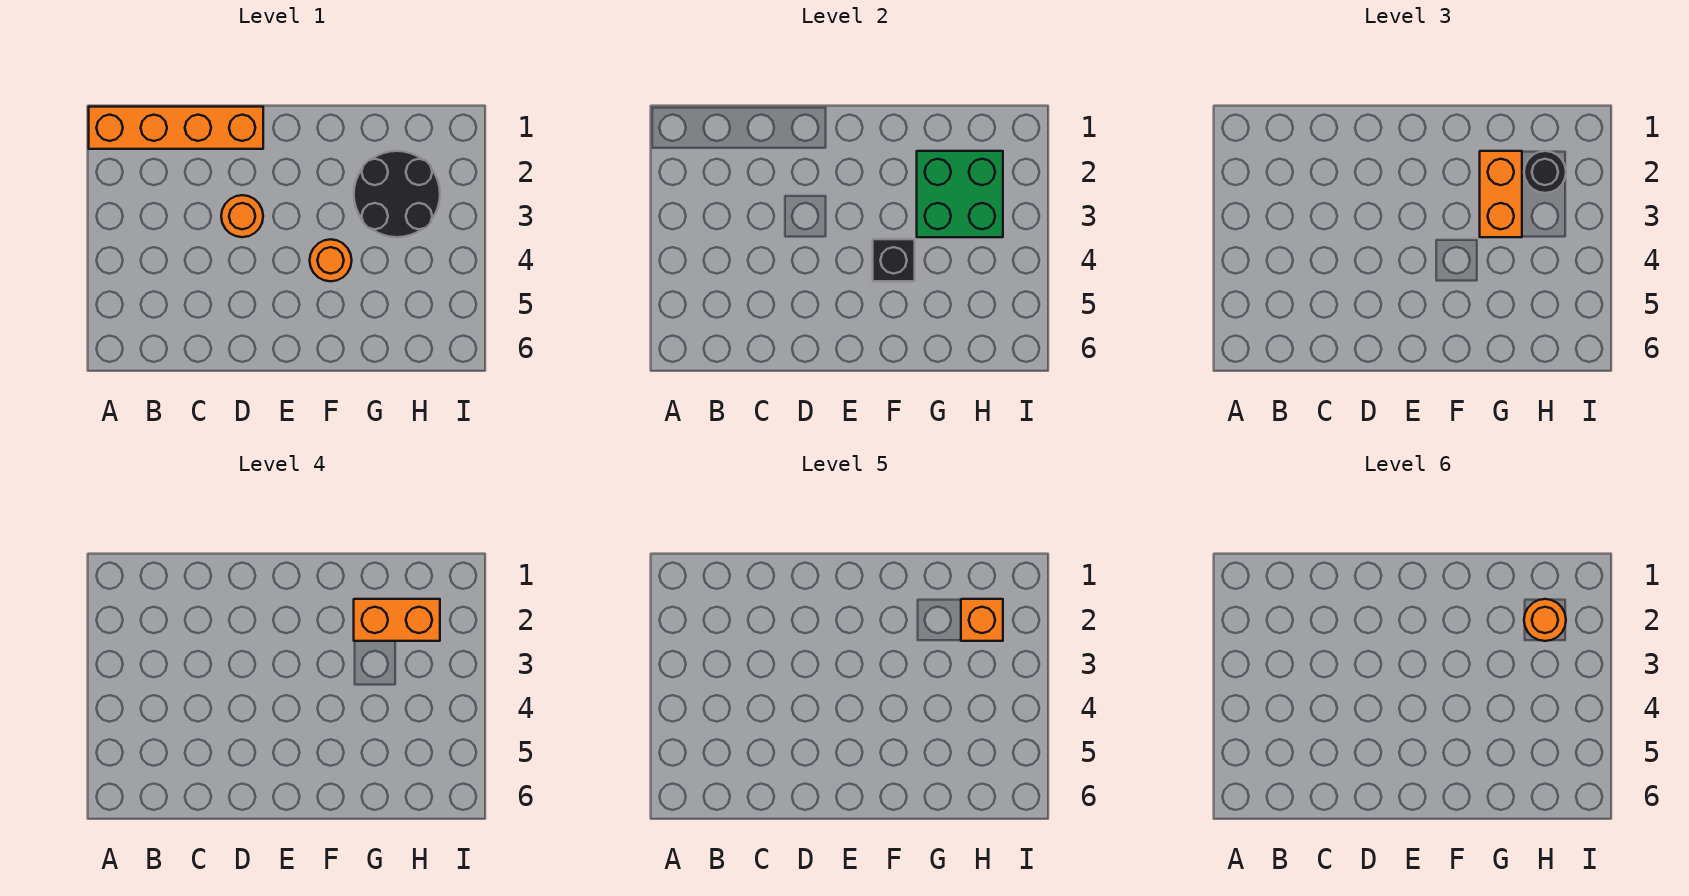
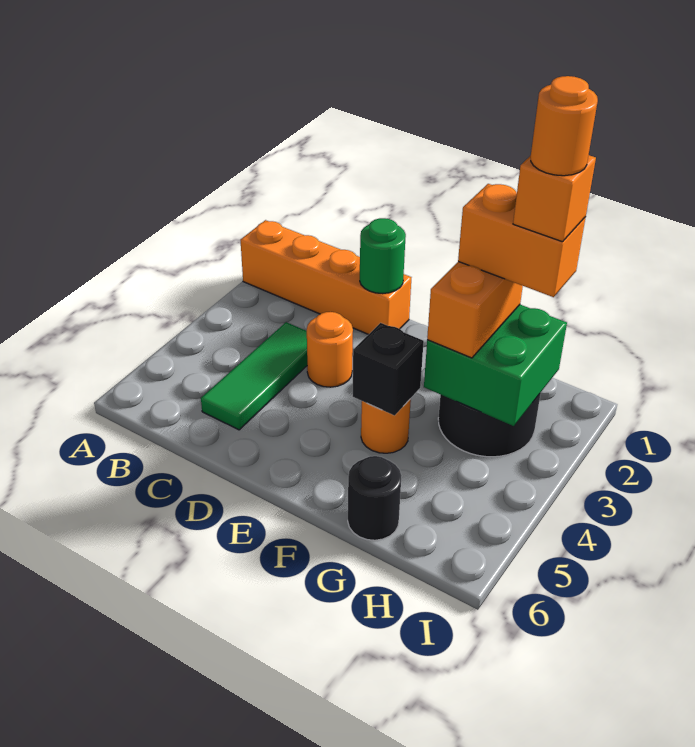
none -> green 1x3 tile [201,322,307,430]
none -> green 1x1 round brick [360,218,406,294]
black 1x1 round brick [1524,151,1566,193] -> black 1x1 round brick moved to [348,456,401,540]

